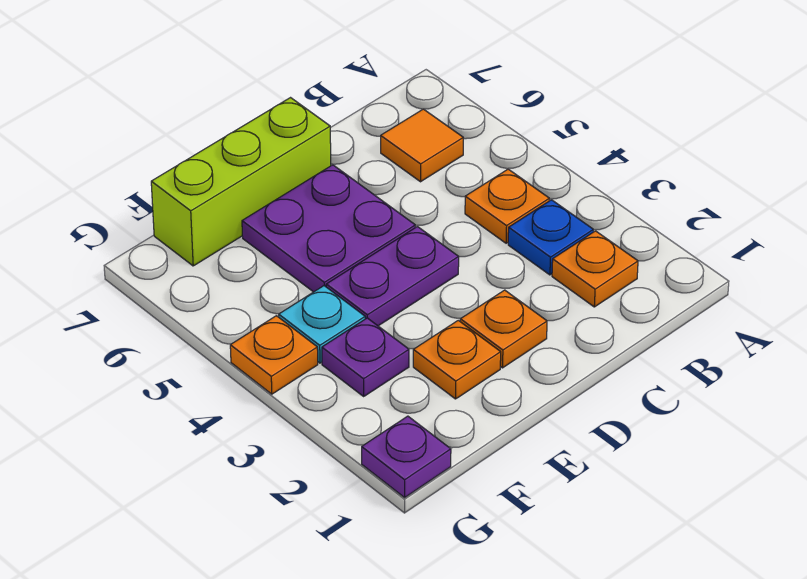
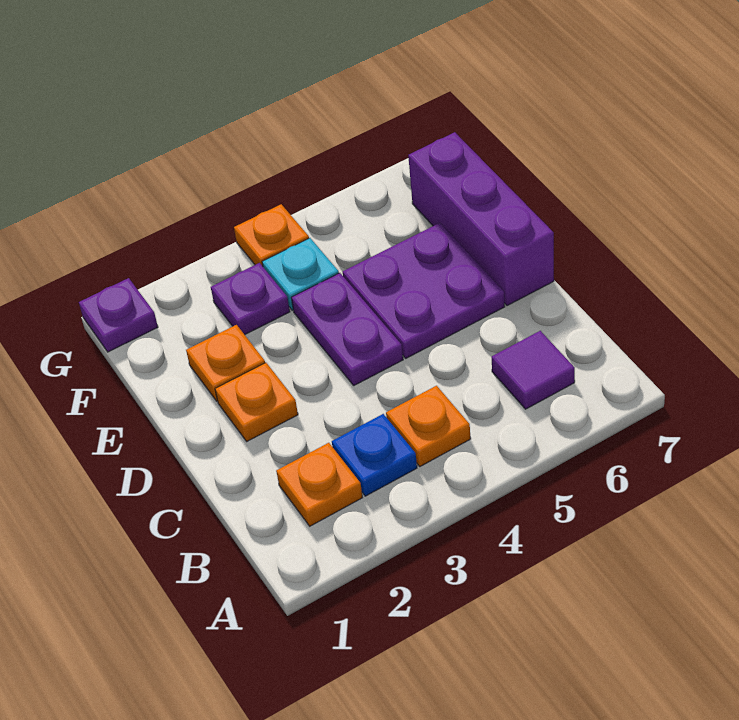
orange 1x1 tile [381,109,463,182] -> purple 1x1 tile [492,331,575,409]
lime 1x3 brick [151,98,331,266] -> purple 1x3 brick [408,132,554,306]

